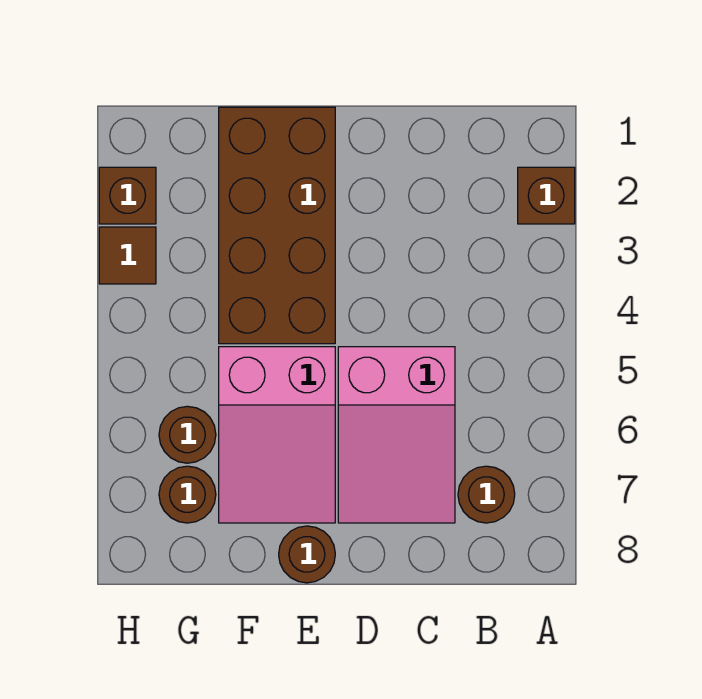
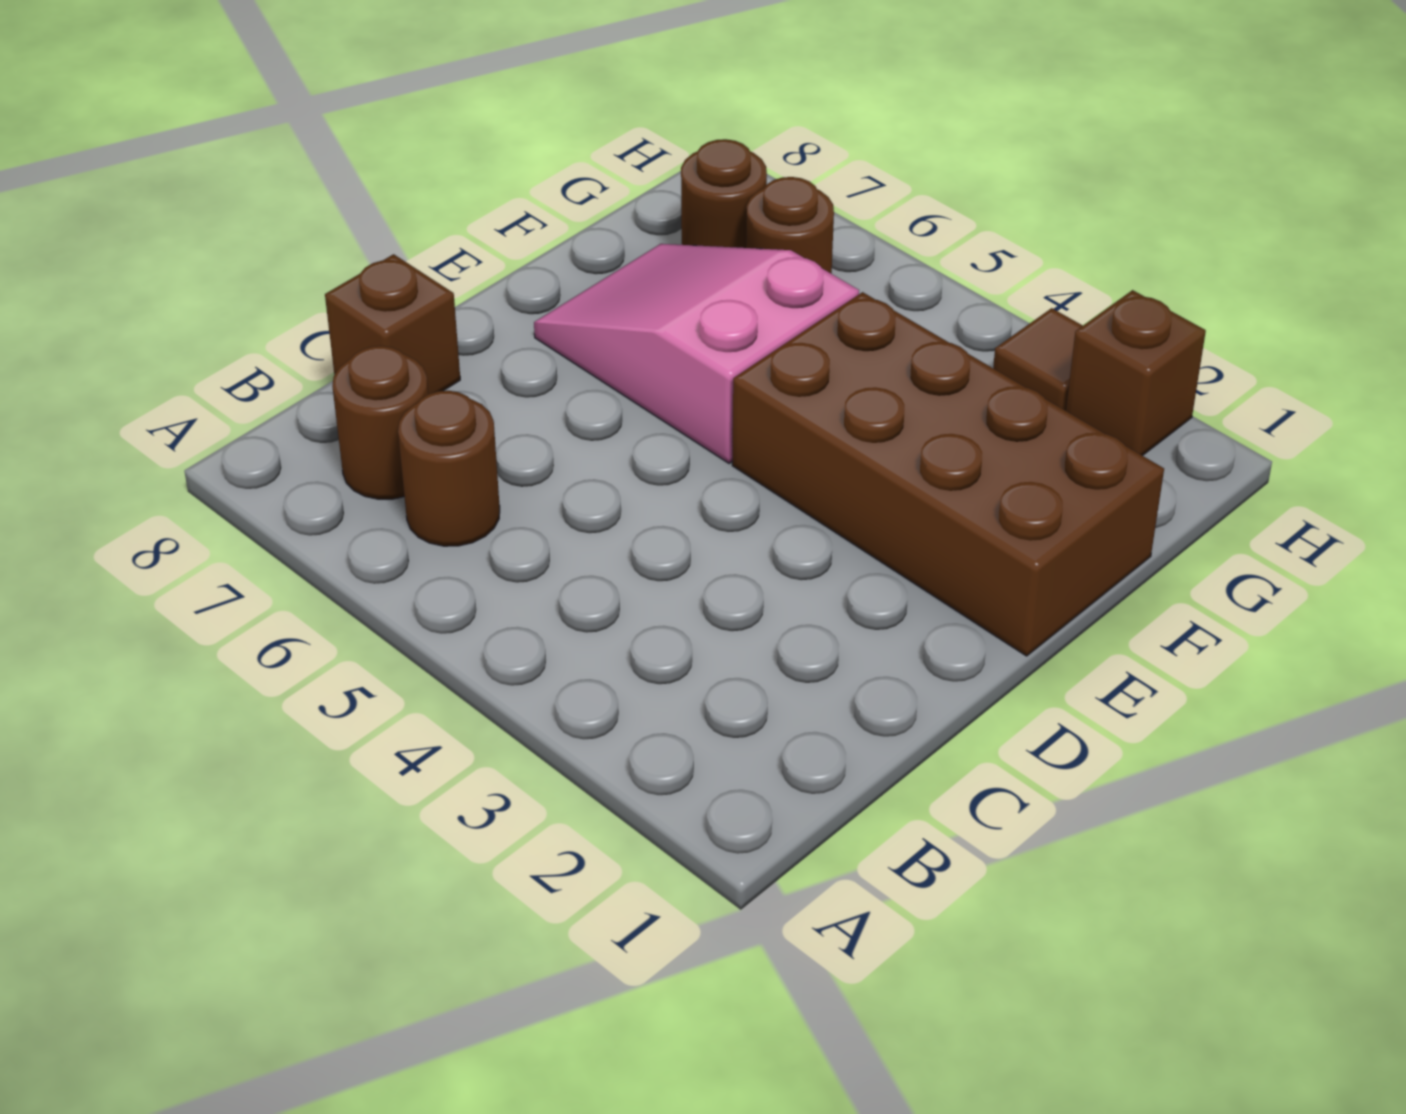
brown 1x1 brick [518,167,575,224] -> brown 1x1 brick moved to [325,254,460,394]
pink 2x3 slope [338,347,455,523] -> none
brown 1x1 round brick [279,526,335,583] -> brown 1x1 round brick moved to [398,391,500,546]

